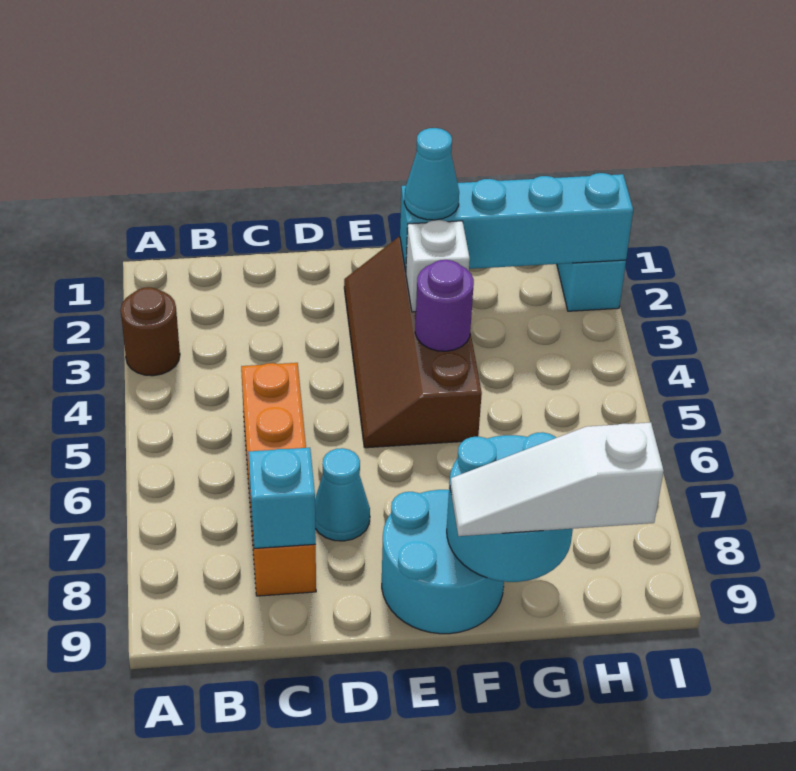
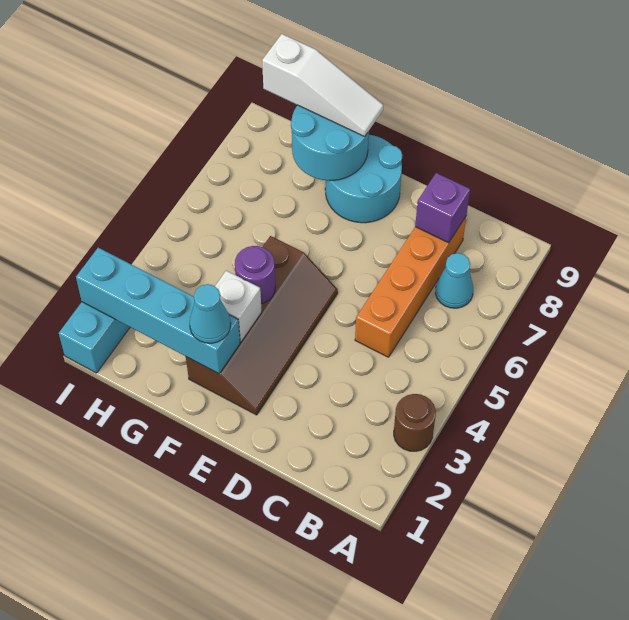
cyan 1x1 brick [248,448,316,549] -> purple 1x1 brick [415,173,470,243]
cyan 1x1 cone [315,448,370,541] -> cyan 1x1 cone moved to [435,253,473,308]

